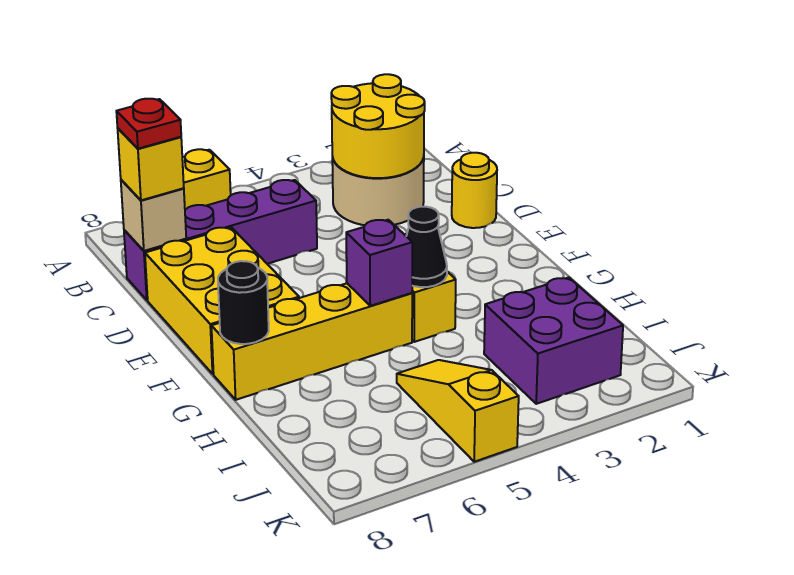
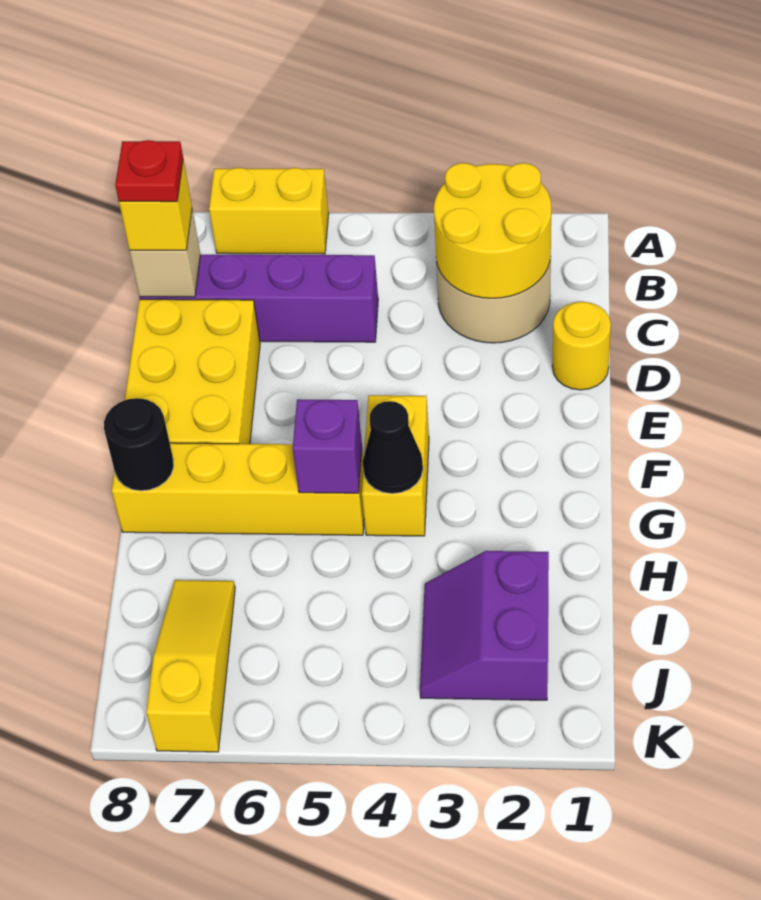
purple 2x2 brick [484,277,623,404] -> purple 2x2 slope [420,551,549,700]
yellow 1x3 slope [397,360,519,462] -> yellow 1x3 slope moved to [146,580,235,752]

